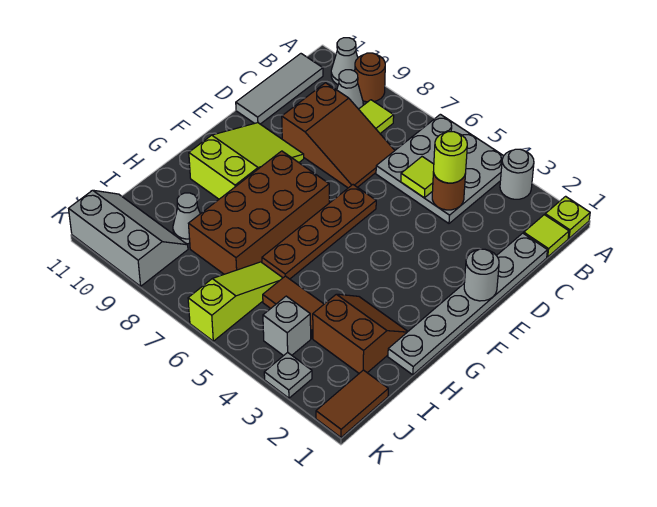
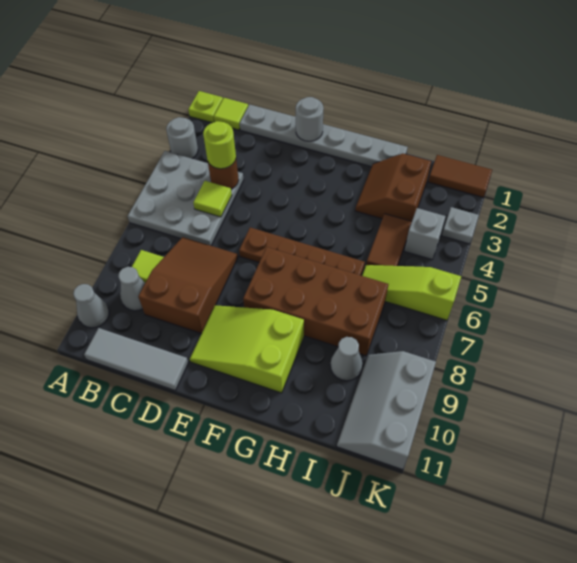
brown 1x1 round brick [355,53,385,102] -> none

